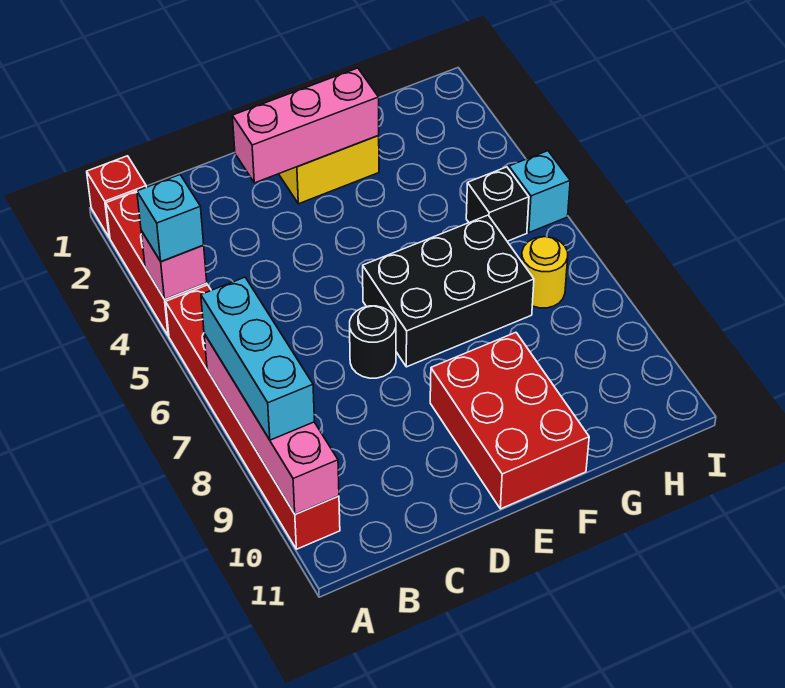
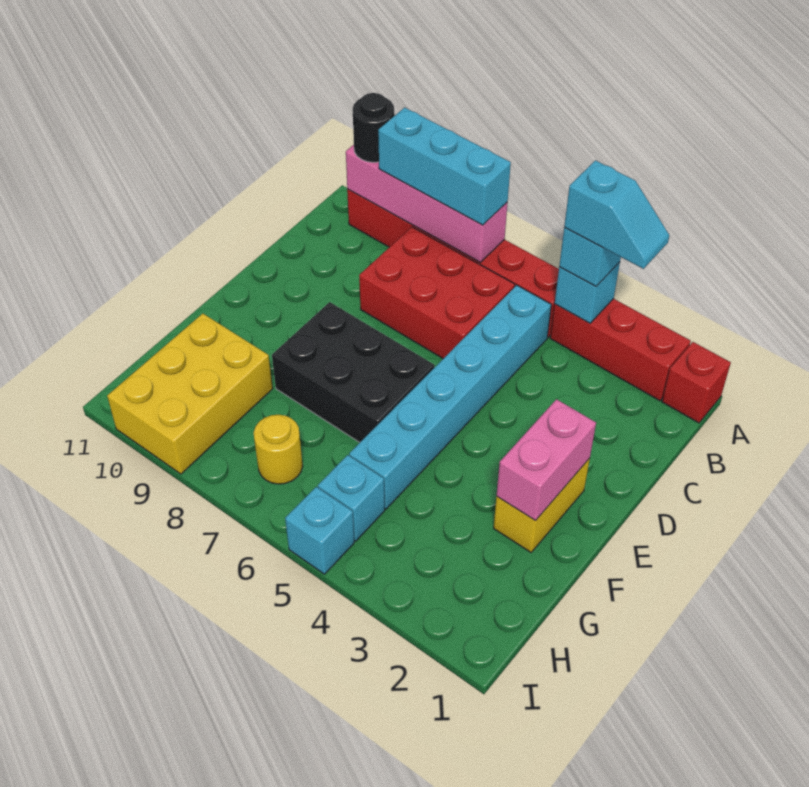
none -> cyan 1x2 slope [564,160,669,269]
pink 1x1 brick [141,231,207,299] -> cyan 1x1 brick [555,262,620,323]
none -> cyan 1x6 brick [349,285,551,509]
pink 1x3 brick [232,68,379,183] -> pink 1x2 brick [497,399,596,521]
black 1x1 round brick [350,306,396,378] -> black 1x1 round brick moved to [353,93,395,162]
black 2x3 brick [363,215,534,367] -> black 2x3 brick turned to [272,302,435,442]
red 2x3 brick [430,332,589,509] -> red 2x3 brick moved to [359,227,515,359]
none -> yellow 2x3 brick [107,314,273,474]
black 1x1 brick [466,167,529,241] -> cyan 1x1 brick [318,455,385,541]

